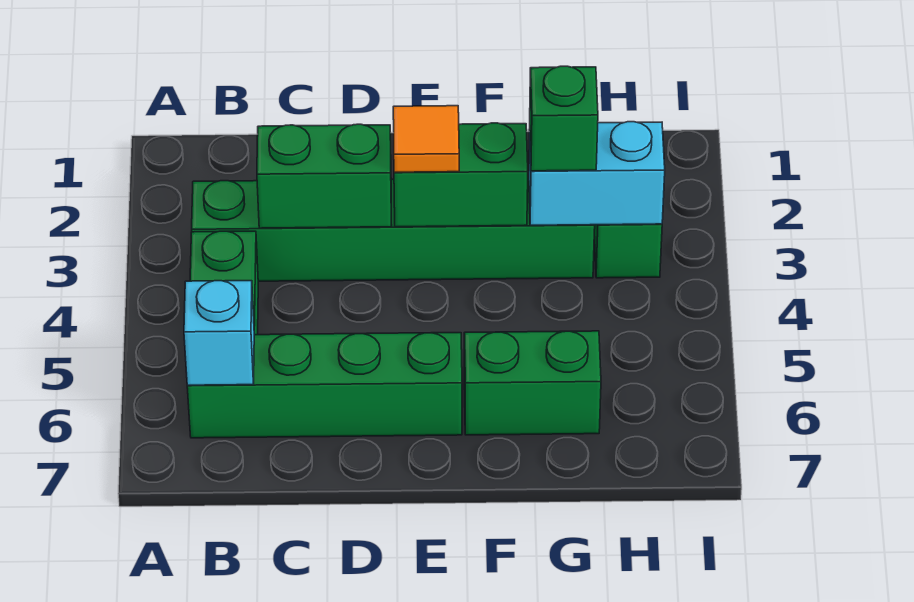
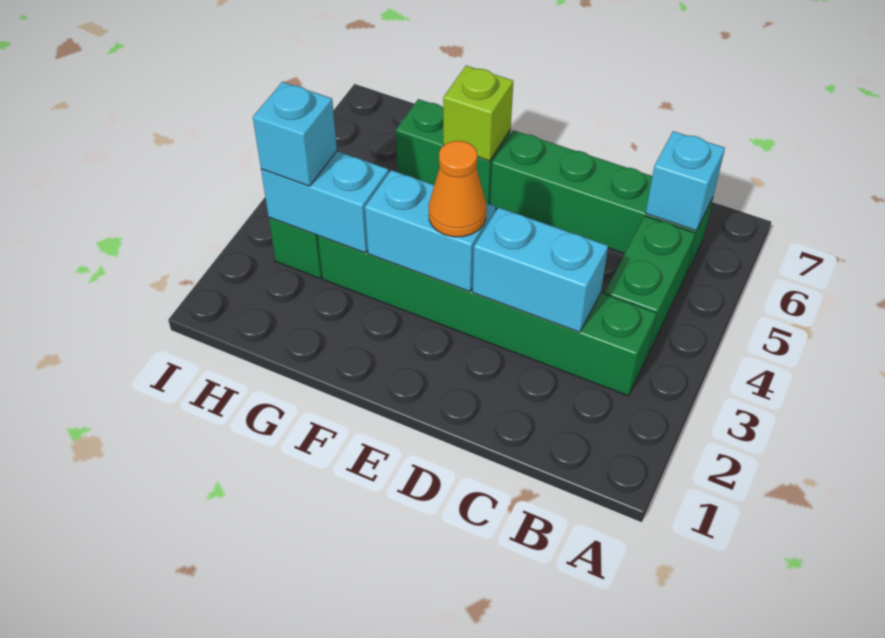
green 1x2 brick [257,124,392,228] -> cyan 1x2 brick [473,207,608,332]
green 1x2 brick [394,123,528,227] -> cyan 1x2 brick [365,170,495,292]
orange 1x1 tile [393,106,459,172] -> orange 1x1 cone [429,141,486,237]
none -> lime 1x1 brick [443,66,513,161]
green 1x1 brick [530,66,598,171] -> none
none -> cyan 1x1 brick [253,82,337,186]

